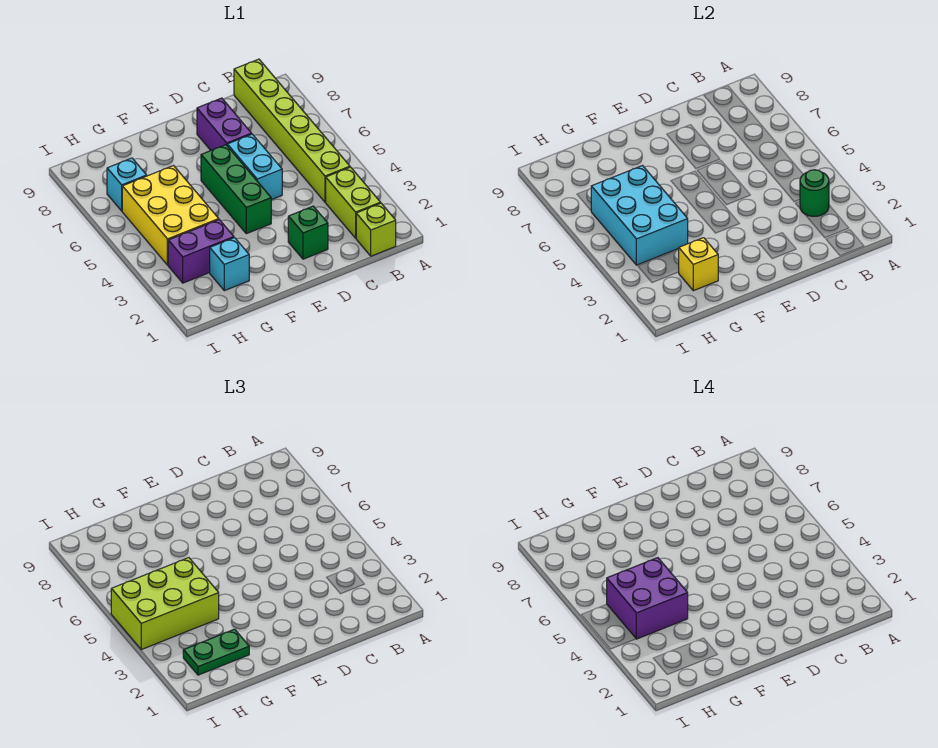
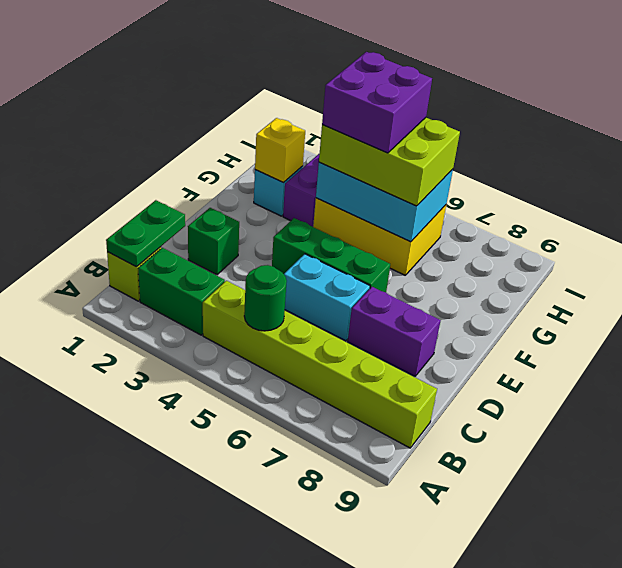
lime 1x2 brick [326,167,381,238] -> green 1x2 brick [138,248,225,335]
green 1x1 round brick [800,170,829,216] -> green 1x1 round brick moved to [244,265,287,331]
green 1x2 plate [183,629,249,675] -> green 1x2 plate moved to [106,200,185,267]
lime 2x3 brick [111,558,219,650] -> lime 2x3 brick turned to [319,118,460,206]
cyan 1x1 brick [107,158,147,211] -> none

